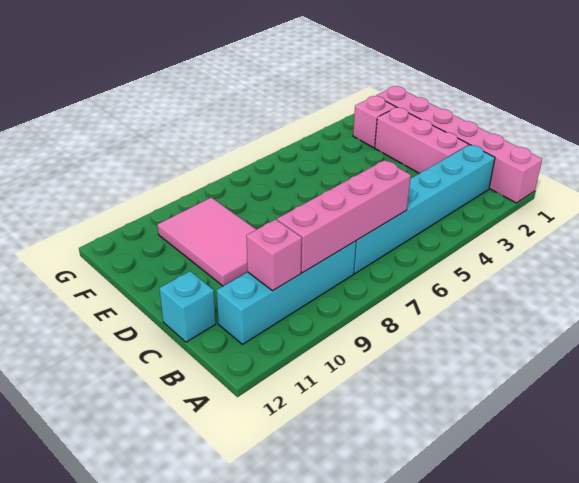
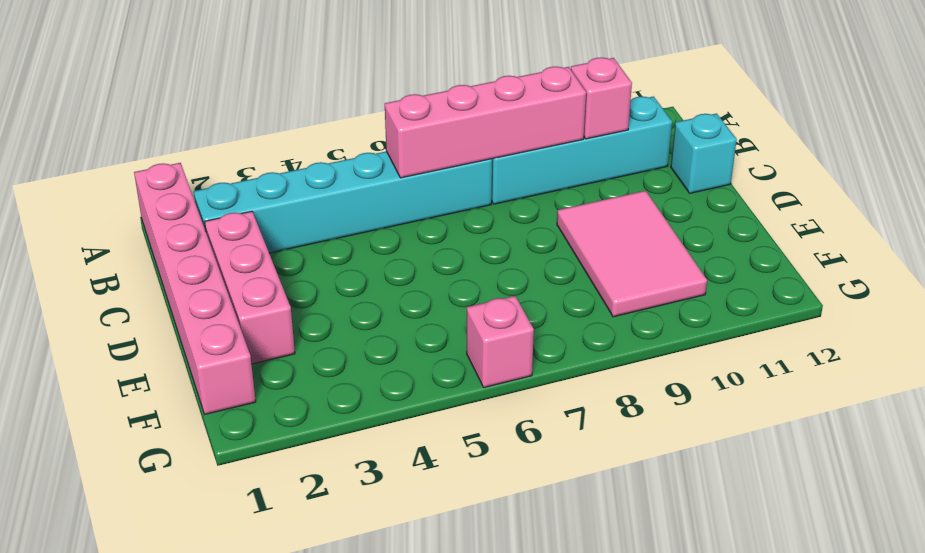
pink 1x1 brick [353,96,396,148] -> pink 1x1 brick moved to [467,296,534,388]

